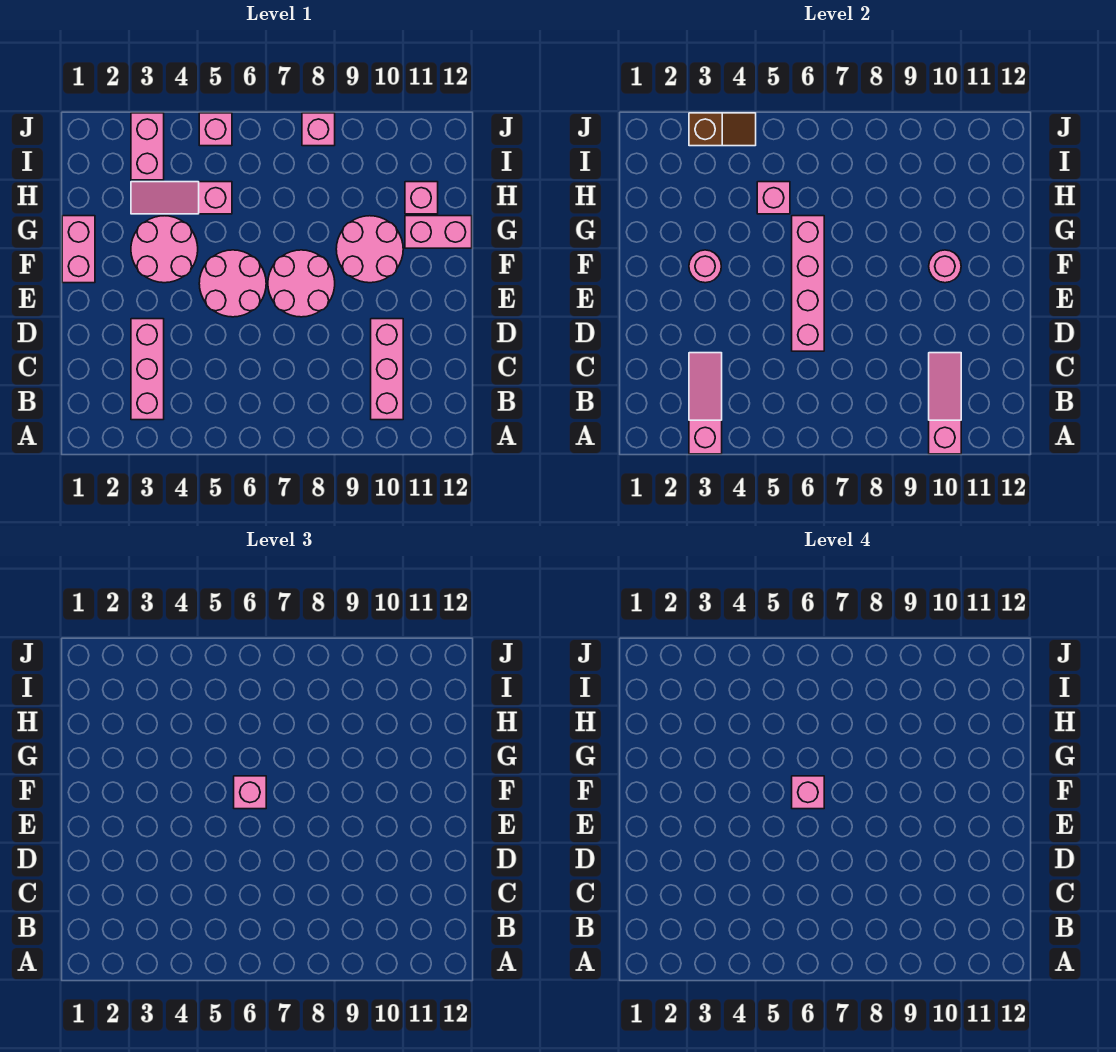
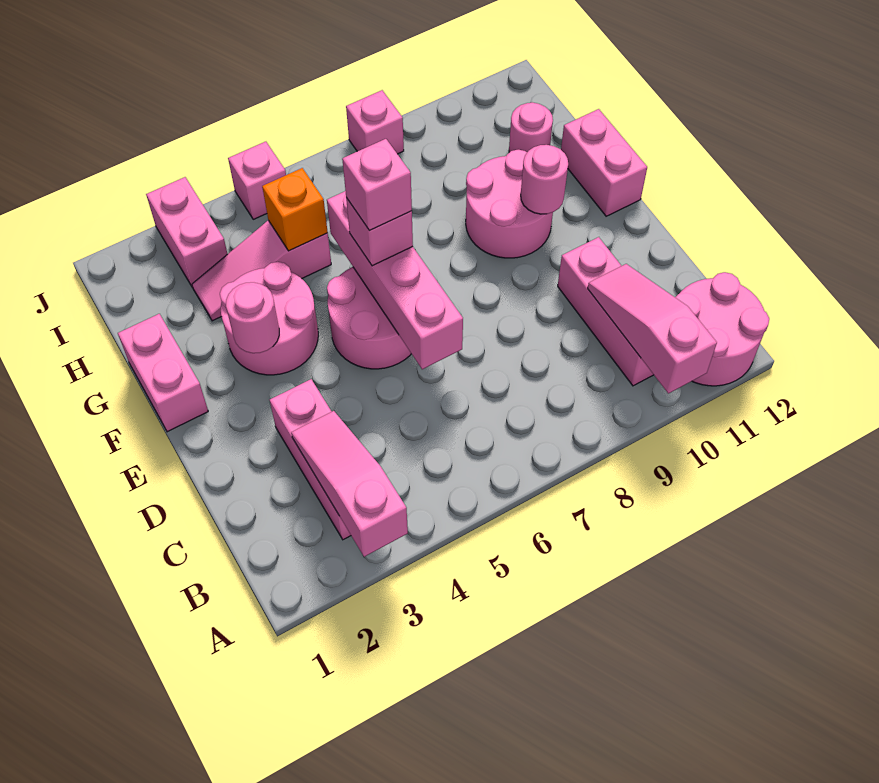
pink 2x2 round brick [268,250,335,317] -> pink 2x2 round brick moved to [675,272,769,386]
pink 1x2 brick [405,216,472,248] -> pink 1x2 brick turned to [561,109,647,216]
pink 1x1 brick [757,182,790,214] -> orange 1x1 brick [262,168,328,251]
pink 1x1 brick [405,182,438,214] -> pink 1x1 round brick [509,102,553,152]
brown 1x2 slope [689,113,756,146] -> none

